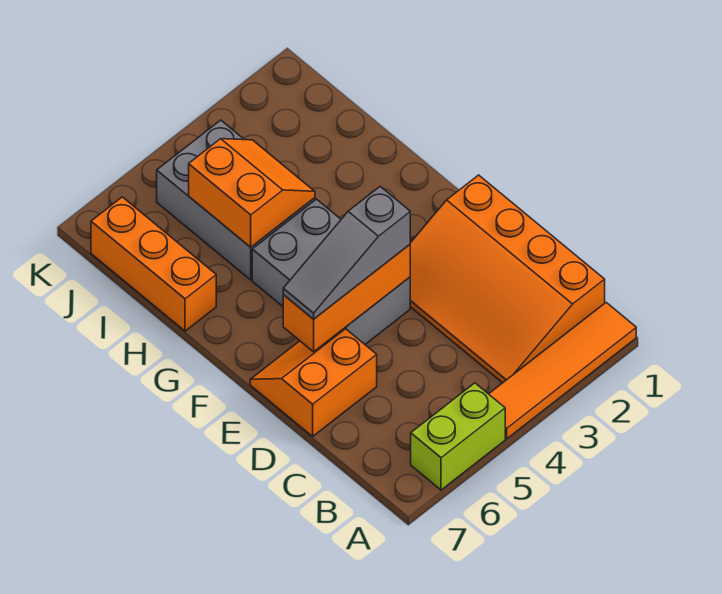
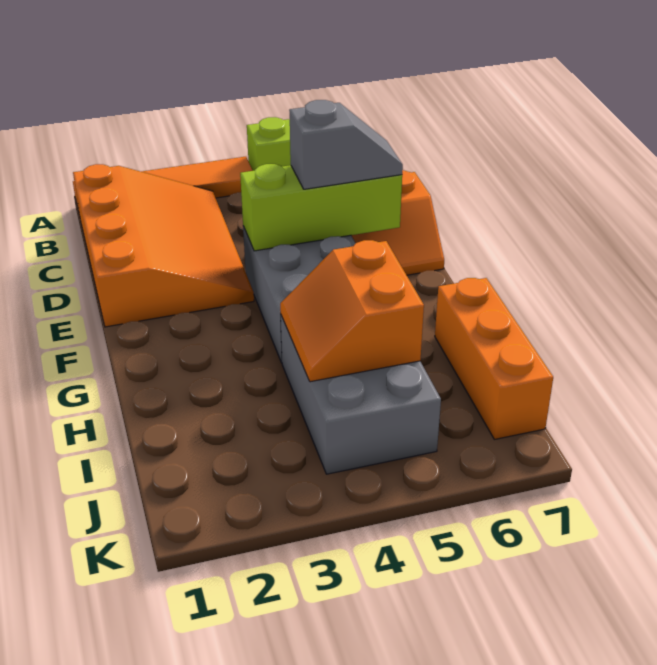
orange 1x3 brick [283,245,410,352] -> lime 1x3 brick [240,164,402,251]
grey 1x3 slope [283,187,410,319] -> grey 1x2 slope [289,100,403,189]

